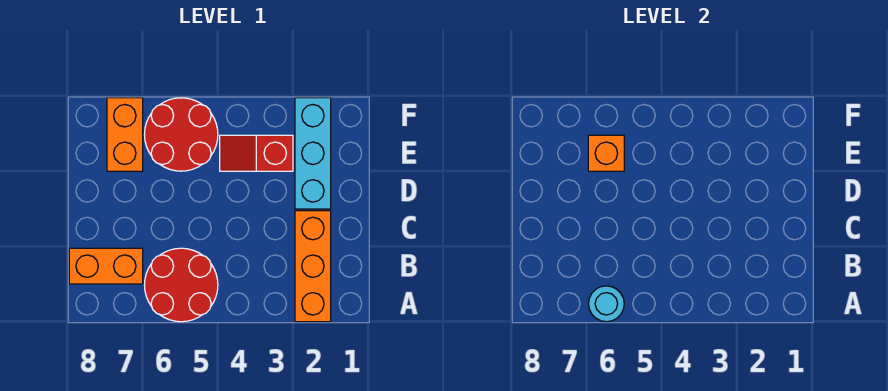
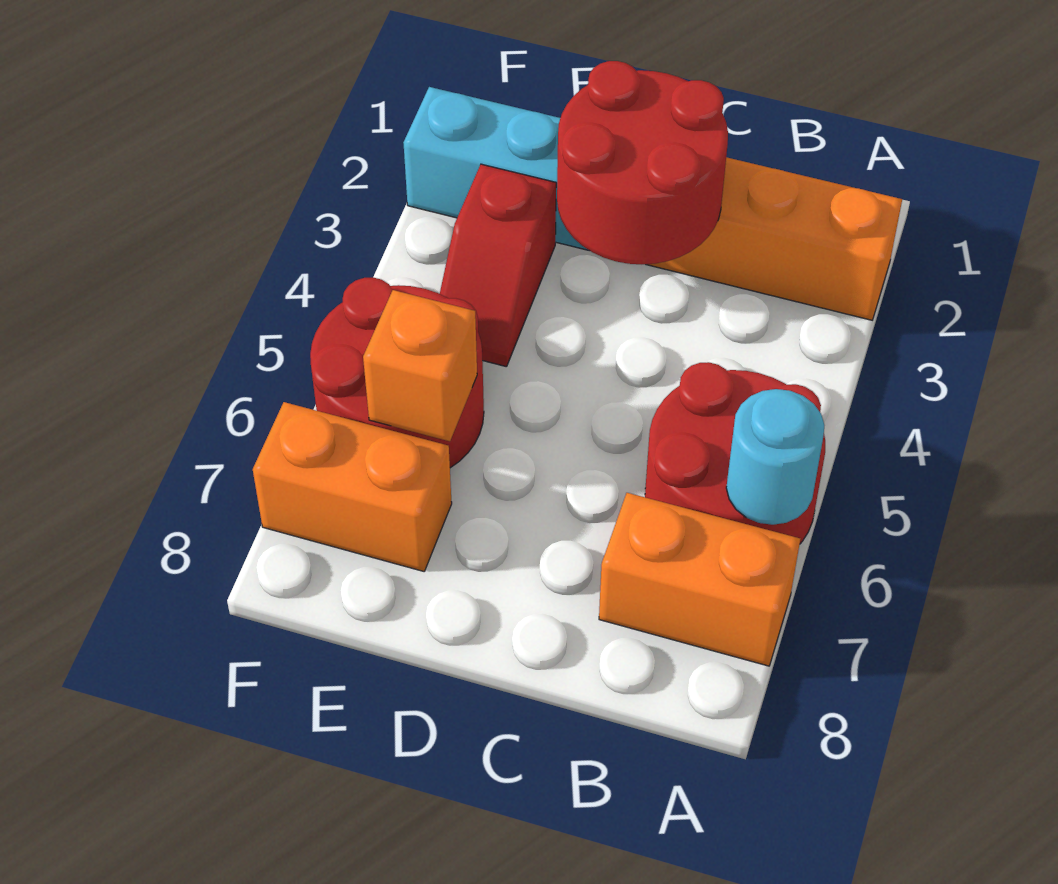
orange 1x2 brick [69,248,143,284] -> orange 1x2 brick turned to [599,493,800,666]
none -> red 2x2 round brick [557,61,728,264]

